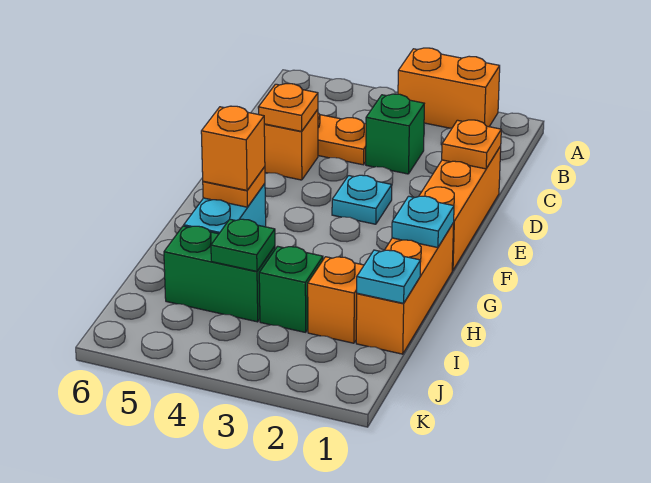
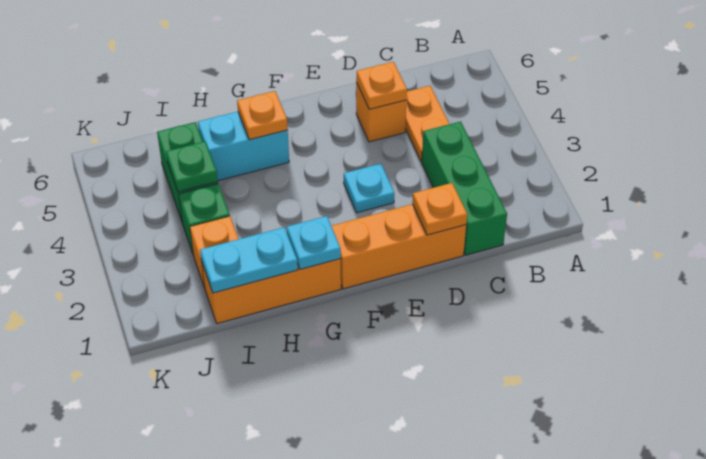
orange 1x2 brick [398,48,500,128] -> none
green 1x1 brick [366,94,424,174] -> green 1x3 brick [422,121,507,255]
orange 1x1 brick [201,106,265,190] -> none
cyan 1x1 plate [357,250,421,303] -> cyan 1x2 plate [200,227,298,293]

